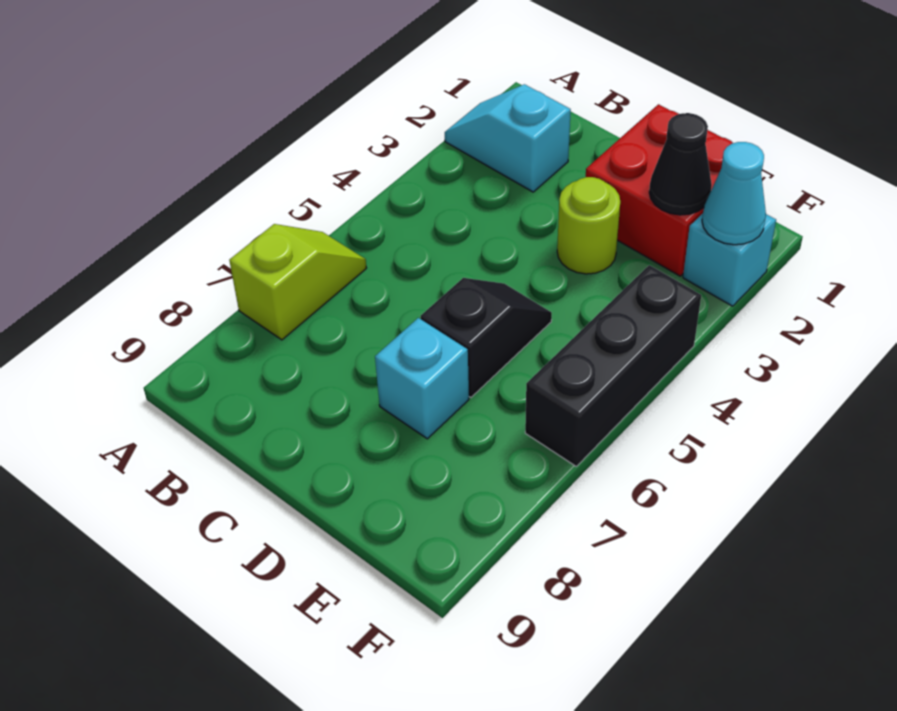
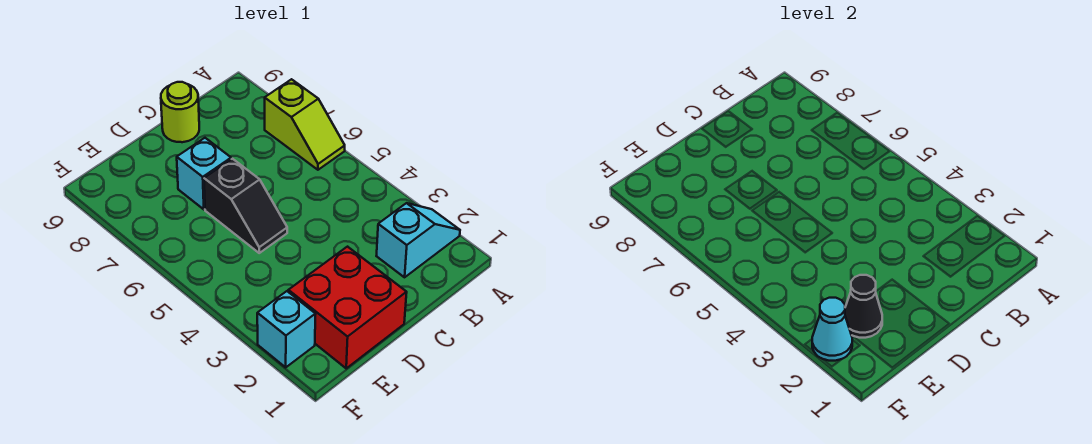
lime 1x1 round brick [557,177,620,274] -> lime 1x1 round brick moved to [161,82,199,142]
black 1x3 brick [525,265,701,466] -> none

